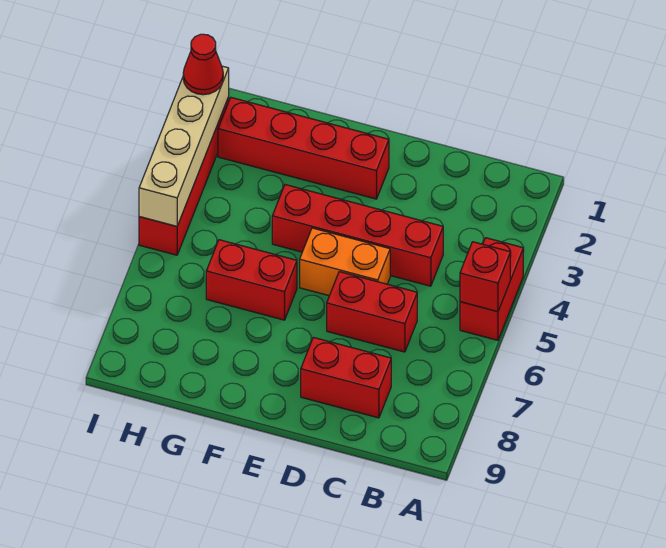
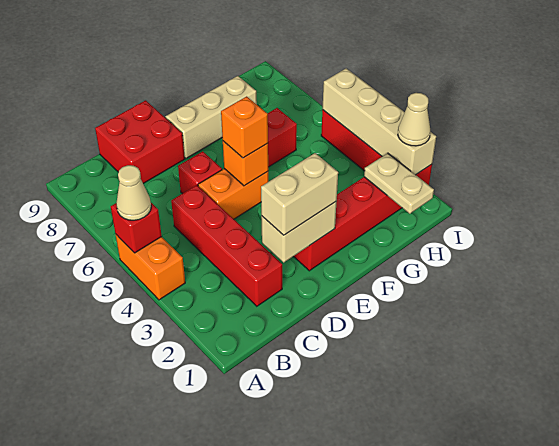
red 1x2 brick [460,238,523,340] -> orange 1x2 brick [116,235,185,300]
none -> tan 1x1 cone [116,165,151,220]
red 1x4 brick [272,185,443,286] -> red 1x4 brick turned to [171,185,282,306]
red 1x2 brick [327,272,417,352] -> red 1x1 brick [178,151,222,194]
red 1x2 brick [301,337,391,418] -> red 2x2 brick [95,100,185,184]
none -> tan 1x2 brick [261,202,336,262]
none -> tan 1x2 brick [261,153,338,235]
none -> orange 1x1 brick [223,141,268,186]
none -> orange 1x1 brick [221,96,268,158]
none -> tan 1x3 brick [165,76,257,158]
none -> tan 1x2 plate [364,153,434,214]
red 1x1 cone [183,34,223,95] -> tan 1x1 cone [398,93,430,146]

